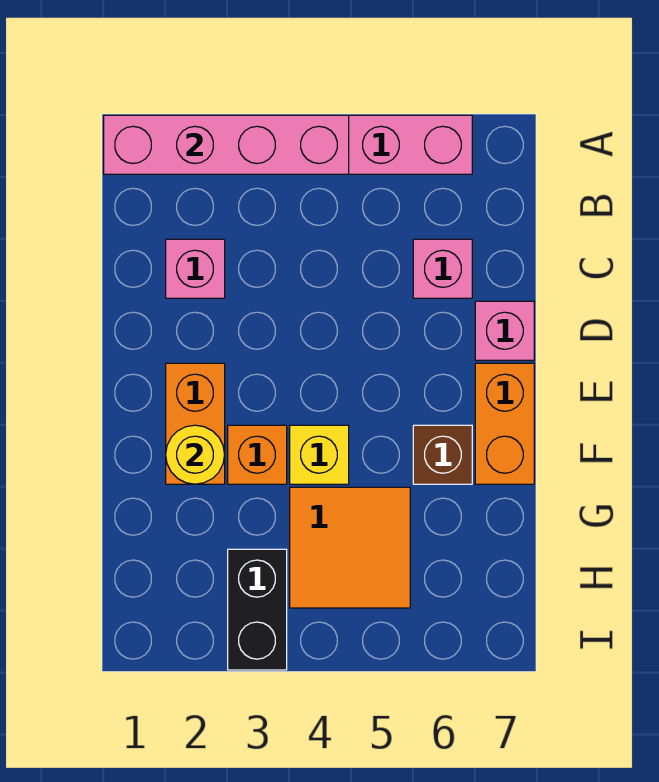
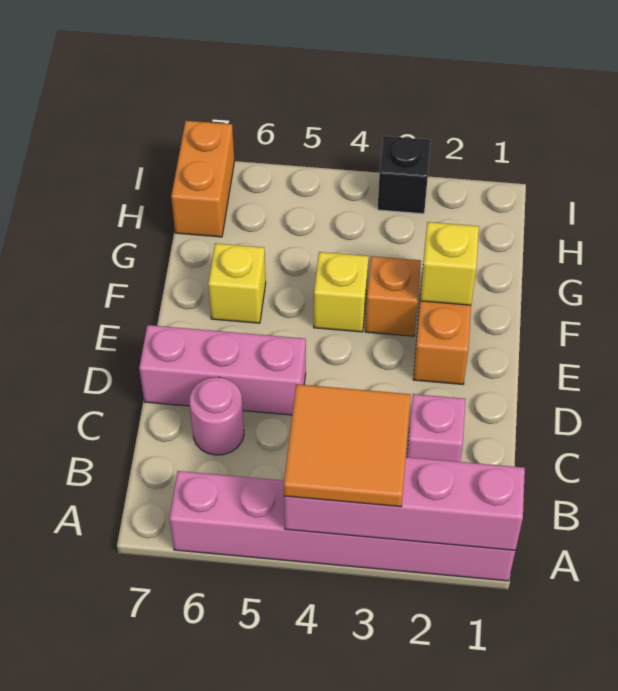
pink 1x1 brick [413,239,472,298] -> pink 1x1 round brick [190,377,244,455]
pink 1x1 brick [475,301,534,360] -> pink 1x3 brick [139,325,306,415]
orange 1x2 brick [475,363,534,484] -> orange 1x2 brick moved to [171,121,234,237]
yellow 1x1 round brick [166,425,225,484] -> yellow 1x1 brick [420,222,479,305]
brown 1x1 brick [413,425,472,484] -> yellow 1x1 brick [208,243,266,323]
orange 2x2 tile [290,487,410,608] -> orange 2x2 tile moved to [284,384,411,507]
black 1x2 brick [228,549,287,670] -> black 1x1 brick [378,136,431,214]

